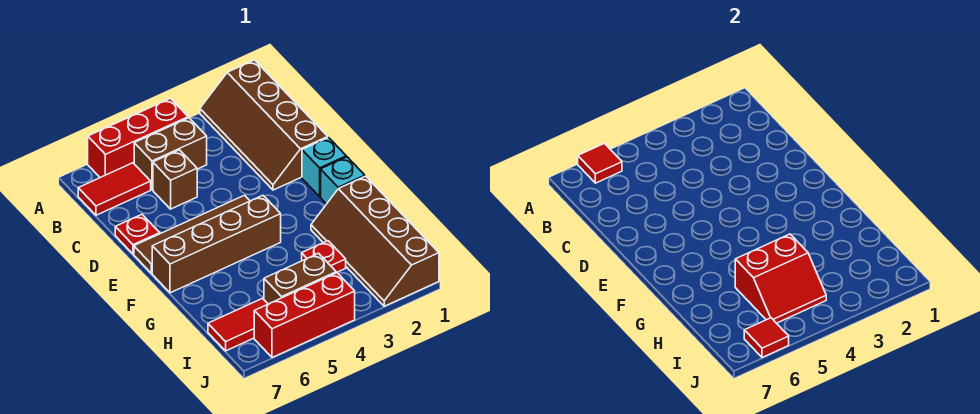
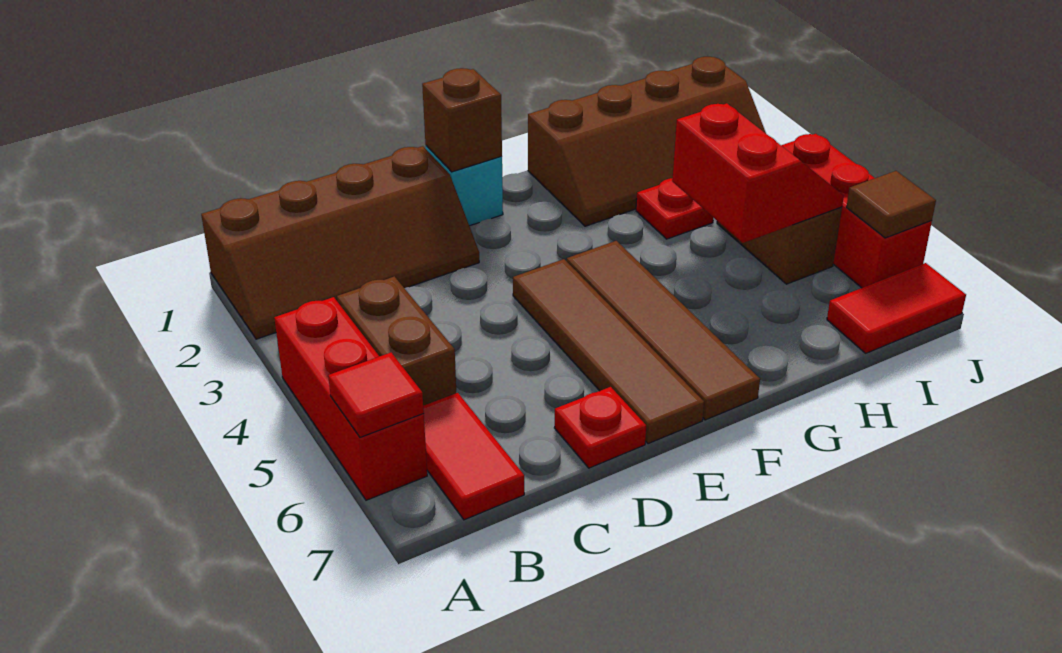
brown 1x1 brick [153,150,197,209] -> brown 1x1 brick moved to [422,68,502,172]
cyan 1x1 brick [321,157,365,204] -> none
brown 1x4 brick [152,195,281,293] -> brown 1x4 tile [567,241,760,420]
red 1x2 tile [208,299,268,351] -> red 1x2 tile turned to [827,263,966,353]
red 1x1 tile [744,318,789,358] -> brown 1x1 tile [846,171,936,238]

